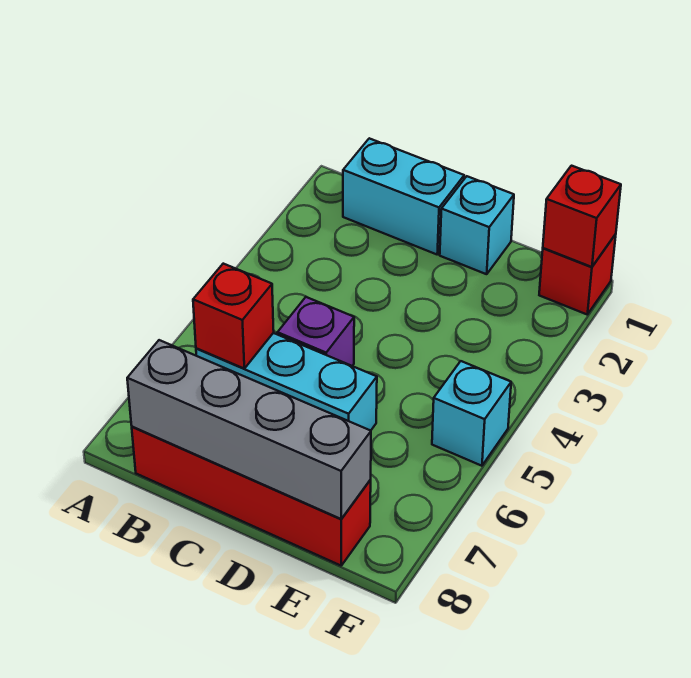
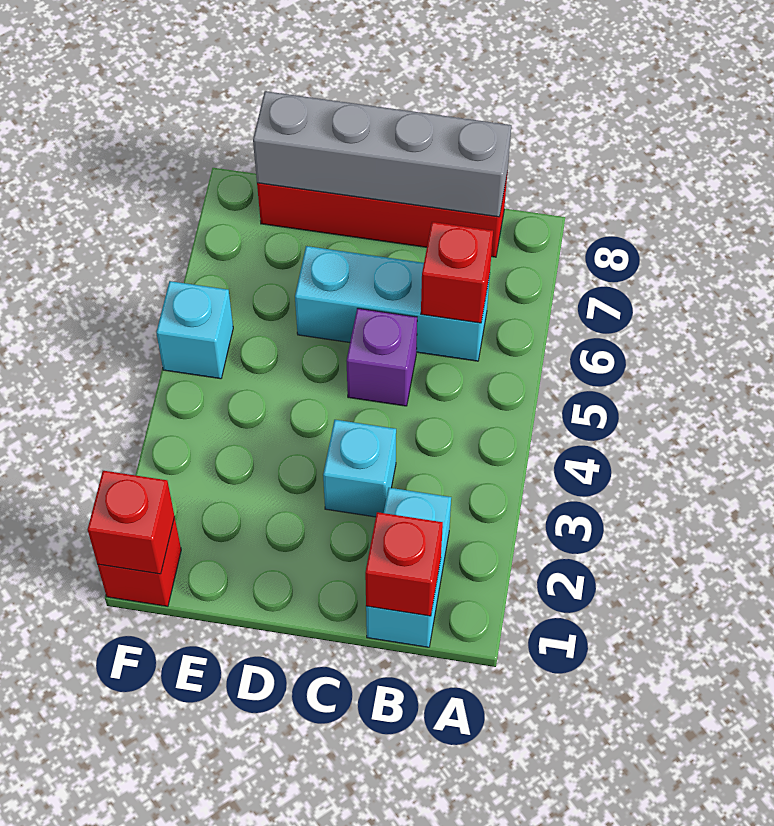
cyan 1x2 brick [343,138,464,254] -> cyan 1x2 brick turned to [366,488,451,647]
none -> red 1x1 brick [365,512,443,616]
cyan 1x1 brick [440,176,514,274] -> cyan 1x1 brick moved to [323,420,396,517]

